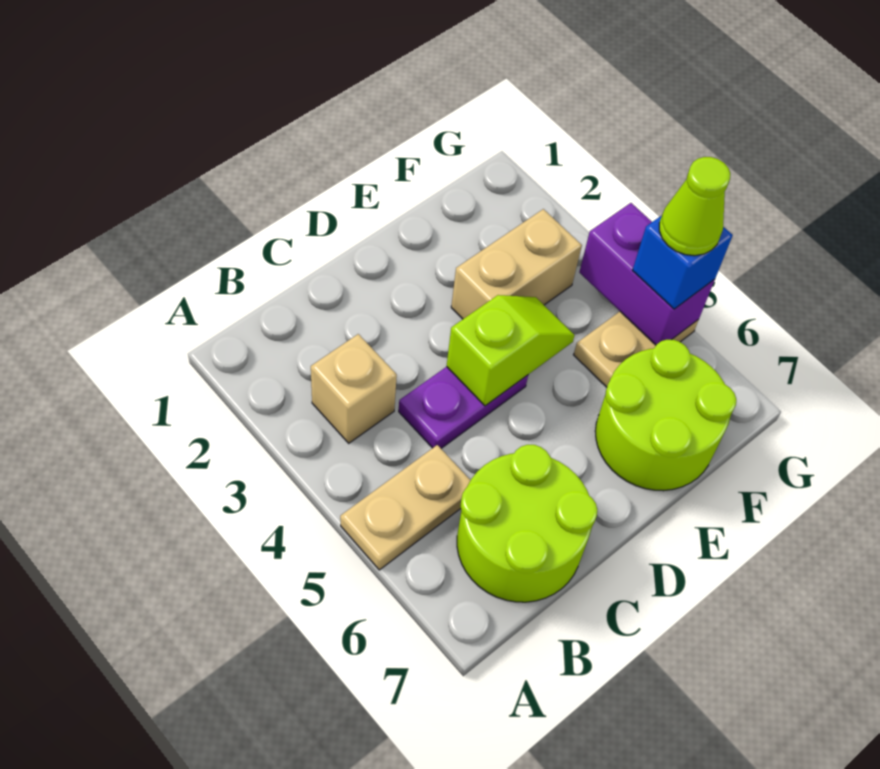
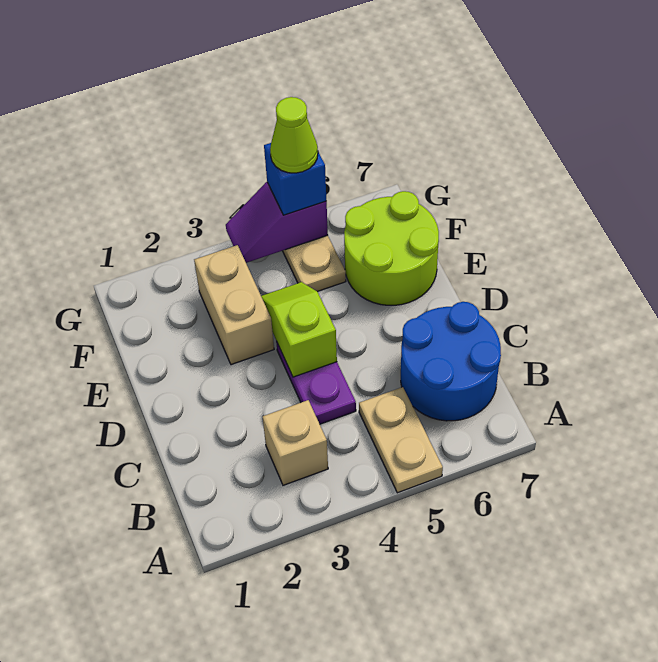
lime 2x2 round brick [457,445,597,602] -> blue 2x2 round brick [401,302,501,421]
purple 1x2 brick [579,203,715,345] -> purple 1x2 slope [226,182,328,263]

